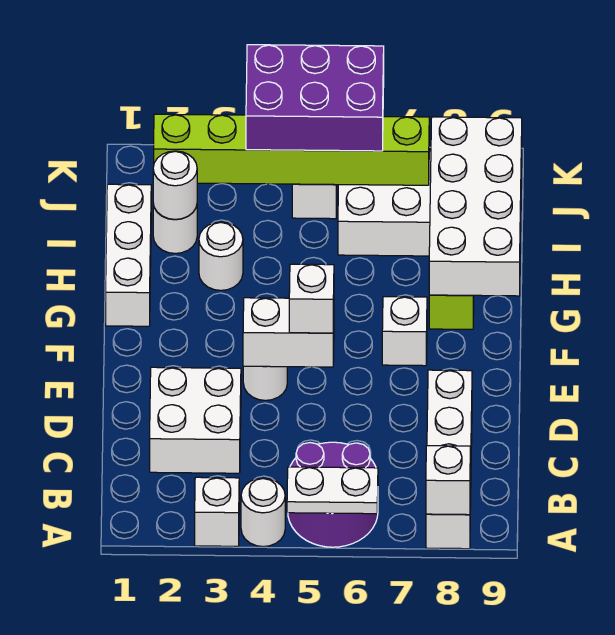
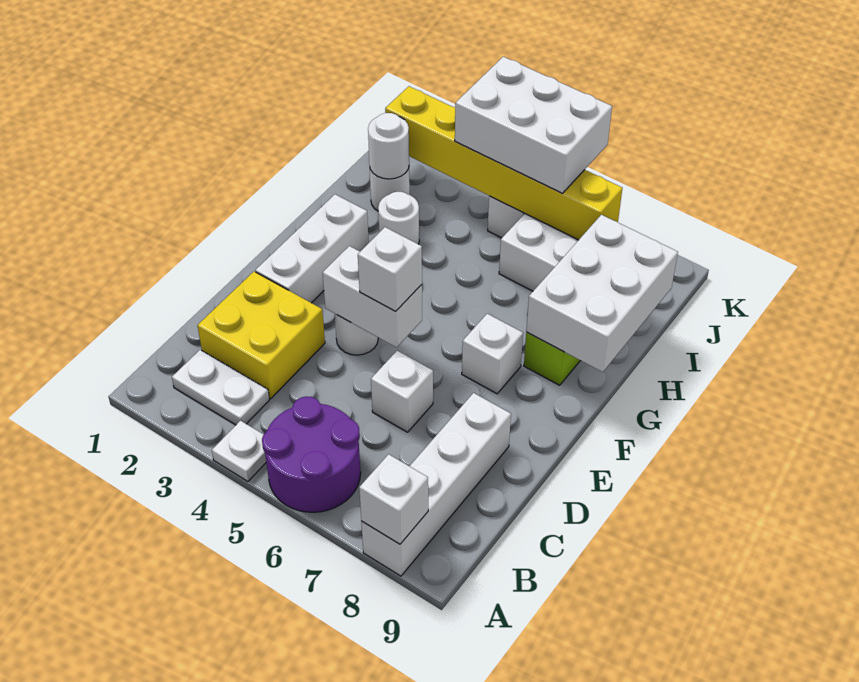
white 1x1 brick [195,477,239,546] -> white 1x1 brick moved to [371,351,433,432]
white 1x1 round brick [241,478,285,547] -> white 1x1 plate [212,421,266,481]
white 1x2 plate [287,467,378,514] -> white 1x2 plate moved to [172,350,269,425]
white 2x2 brick [150,367,241,473] -> yellow 2x2 brick [197,271,325,399]
white 1x3 brick [106,184,151,326] -> white 1x3 brick moved to [255,194,369,303]
white 2x4 brick [429,117,522,296] -> white 2x3 brick [526,215,678,372]
lime 1x6 brick [154,114,429,185] -> yellow 1x6 brick [385,86,622,240]
purple 2x3 brick [246,45,384,151] -> white 2x3 brick [455,57,612,193]

